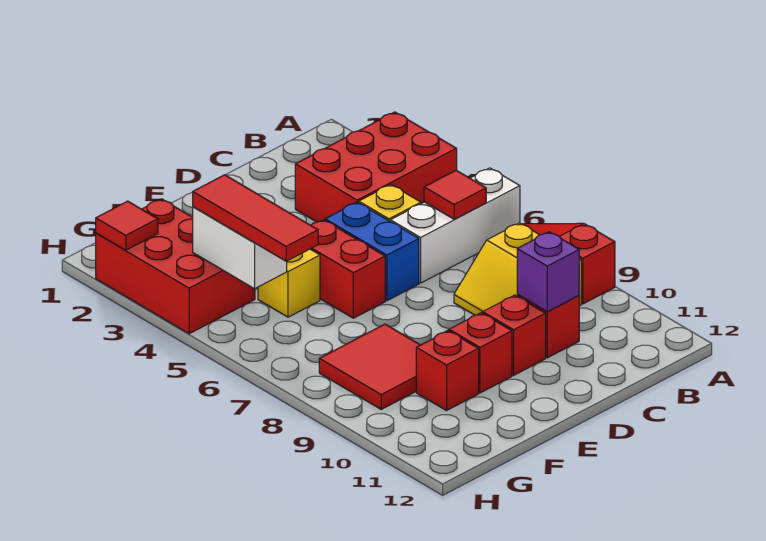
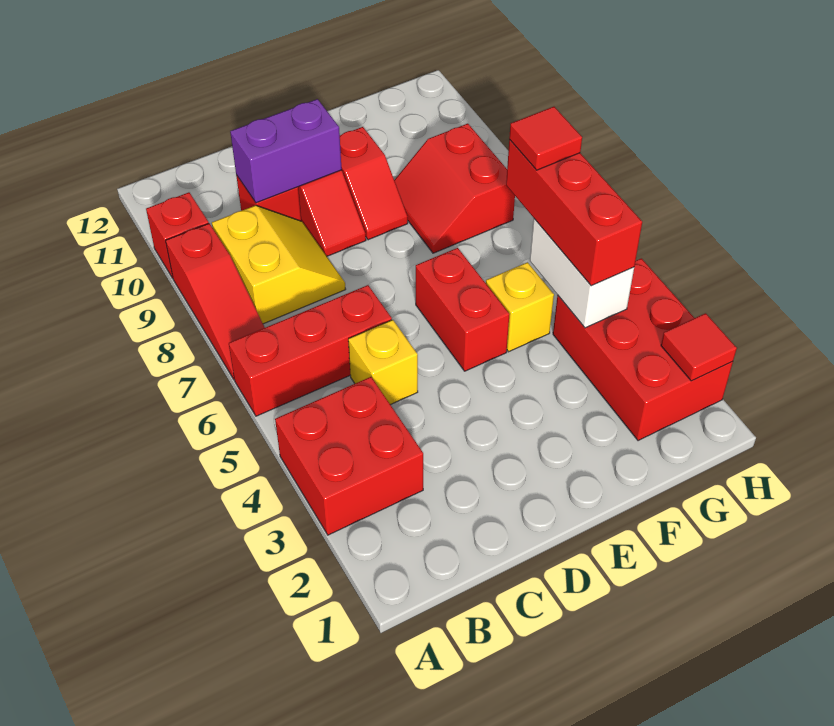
red 2x3 brick [295,112,457,222] -> red 2x2 brick [275,377,423,535]
white 1x3 brick [390,168,520,283] -> red 1x3 brick [229,285,392,416]
red 1x1 tile [424,170,486,219] -> red 1x1 tile moved to [509,107,582,170]
purple 1x1 brick [517,232,579,312] -> purple 1x2 brick [230,99,342,203]
blue 1x2 brick [325,202,419,301] -> none
red 2x2 tile [319,324,420,409] -> red 2x2 slope [394,124,515,253]
red 1x1 brick [416,331,479,411] -> red 1x1 brick moved to [146,192,209,278]
red 1x3 tile [193,175,318,261] -> red 1x3 brick [506,140,642,286]

